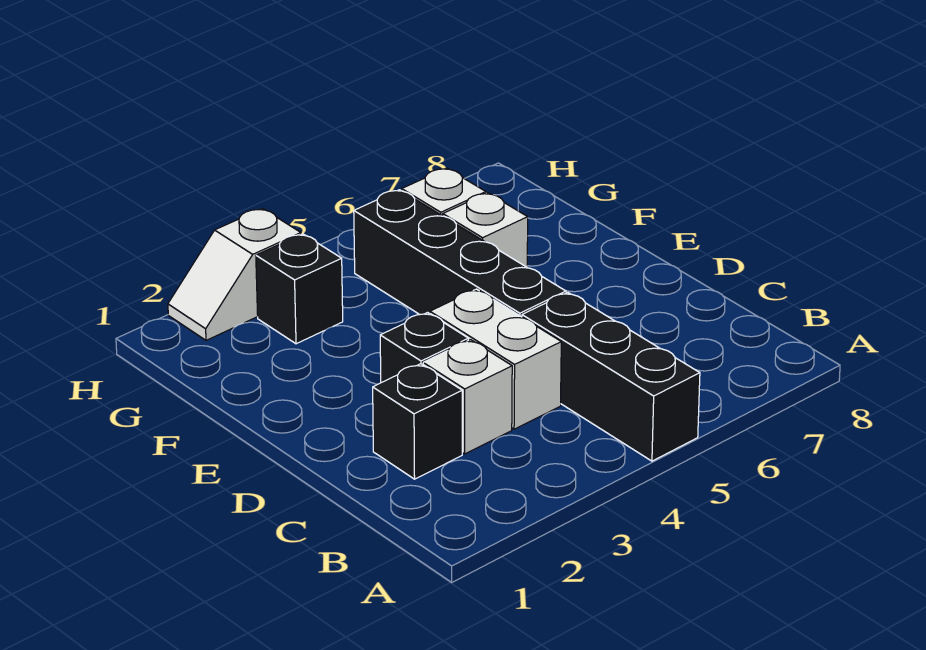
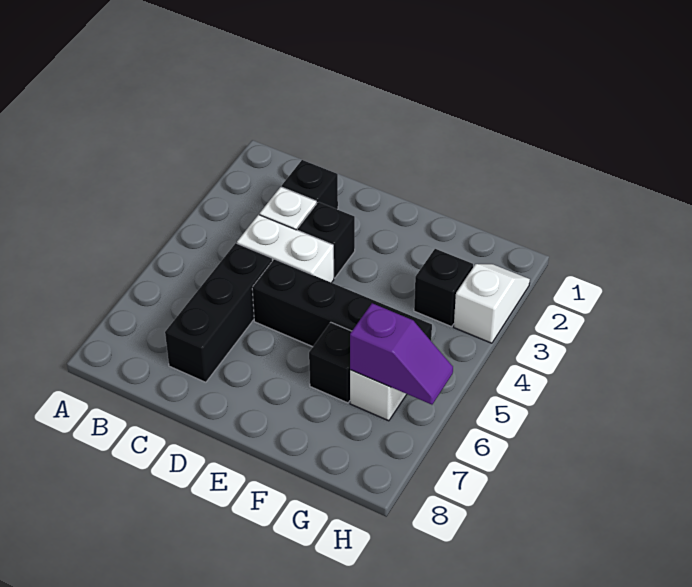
black 1x3 brick [522,293,700,461] -> black 1x3 brick turned to [165,243,272,382]
white 1x1 brick [443,193,528,267] -> black 1x1 brick [309,323,352,403]
none -> purple 1x2 slope [350,303,453,405]

